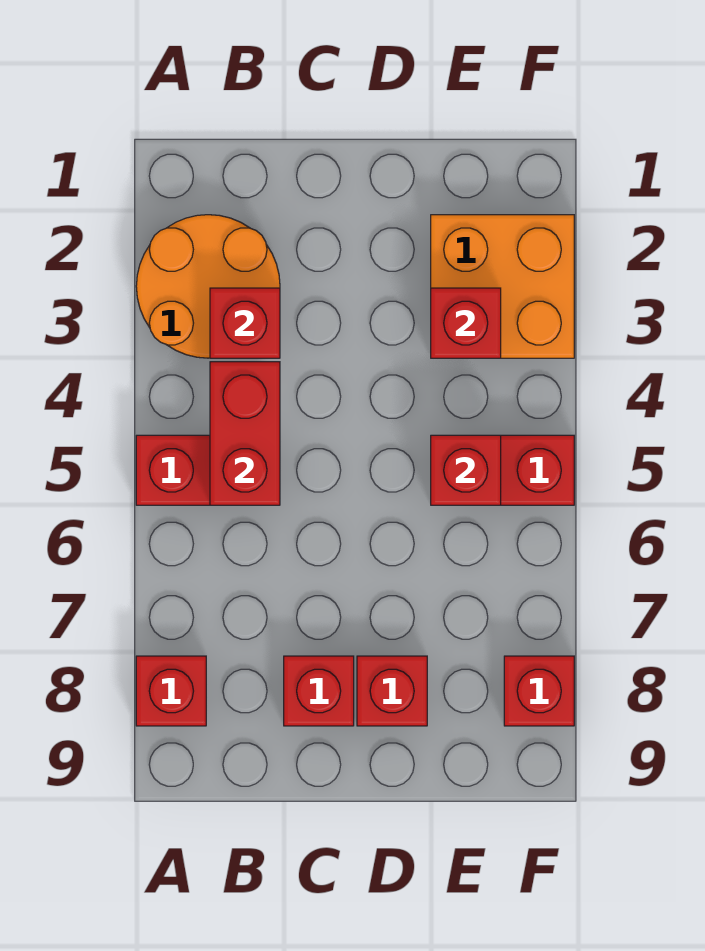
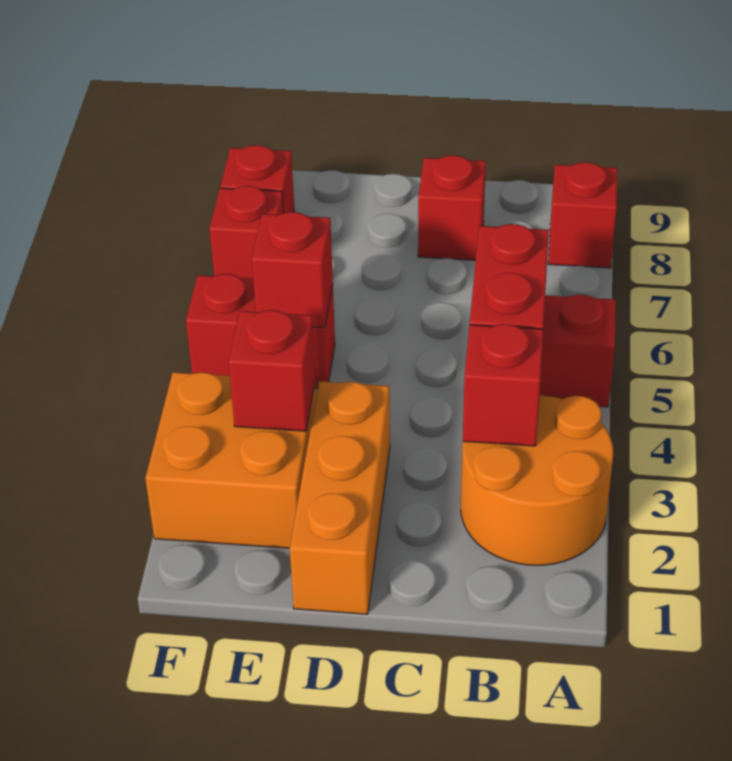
none -> orange 1x3 brick [290,381,390,614]
red 1x1 brick [357,656,427,726] -> red 1x1 brick moved to [210,186,284,278]

